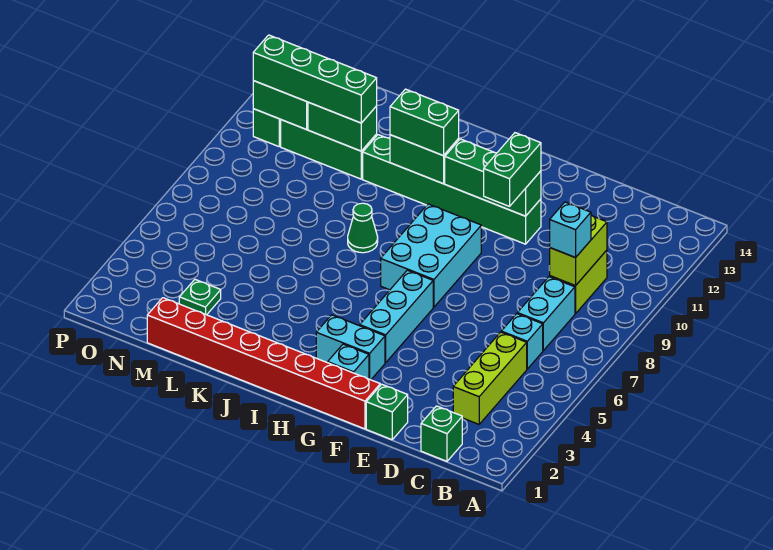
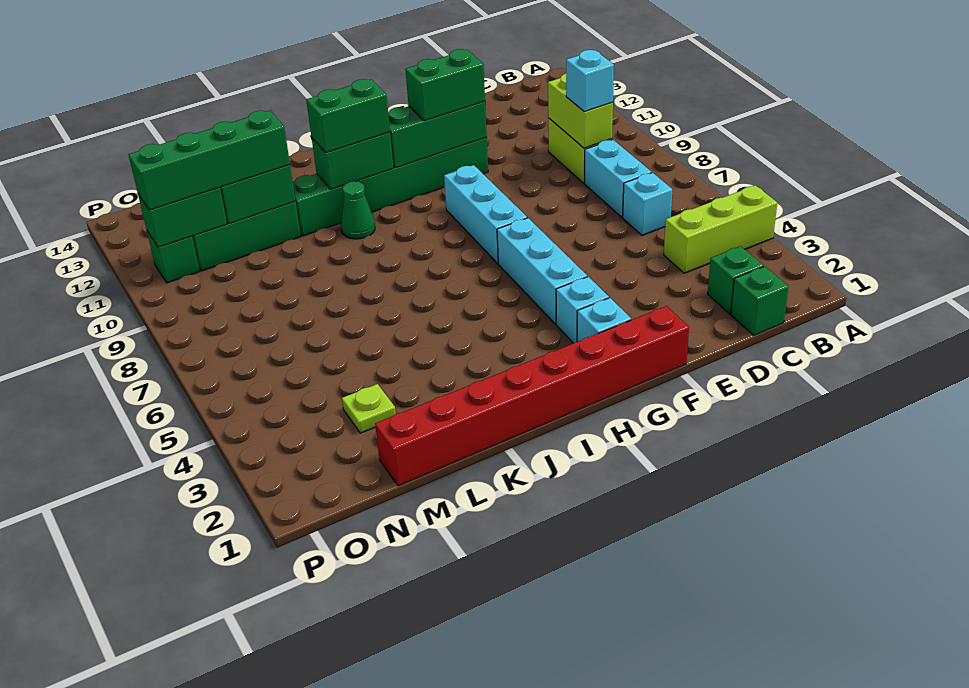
lime 1x3 brick [453,332,527,424] -> lime 1x3 brick turned to [664,185,777,273]
green 1x1 brick [366,384,408,440] -> green 1x1 brick moved to [708,246,764,314]
green 1x2 brick [484,133,541,206] -> green 1x2 brick turned to [405,49,485,121]
cyan 1x2 brick [316,315,385,380] -> cyan 1x1 brick [556,277,609,343]
cyan 2x3 brick [381,204,481,307] -> cyan 1x3 brick [444,165,527,263]
green 1x1 cone [348,203,378,253] -> green 1x1 cone moved to [341,181,375,239]
green 1x1 plate [179,280,221,315] -> lime 1x1 plate [342,384,396,433]

